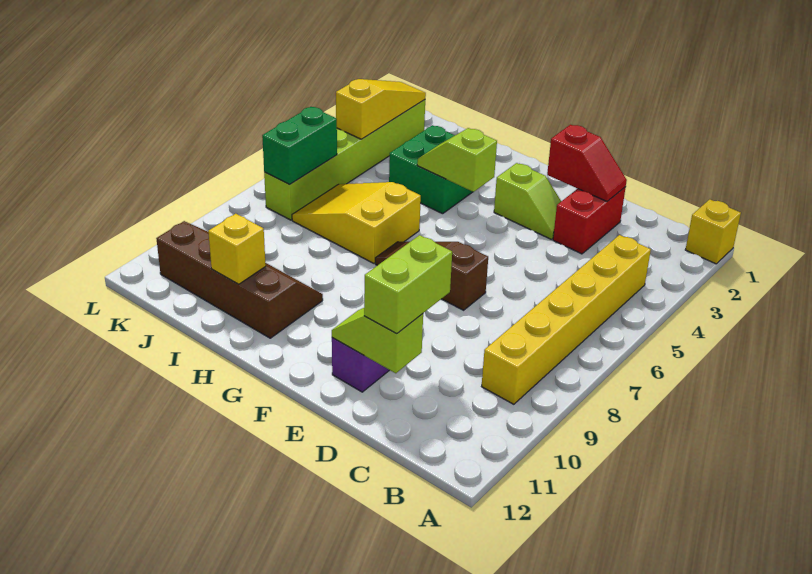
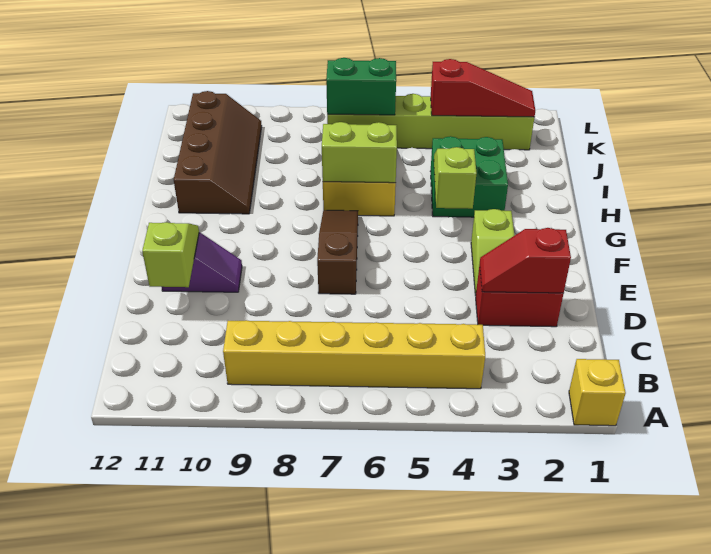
red 1x2 slope [547,125,627,201] -> red 1x2 slope turned to [480,228,571,293]
lime 1x2 brick [364,235,452,334] -> lime 1x2 brick moved to [322,122,397,183]
yellow 1x1 brick [208,214,266,284] -> none
yellow 1x3 slope [336,79,426,139] -> red 1x3 slope [431,59,535,117]

